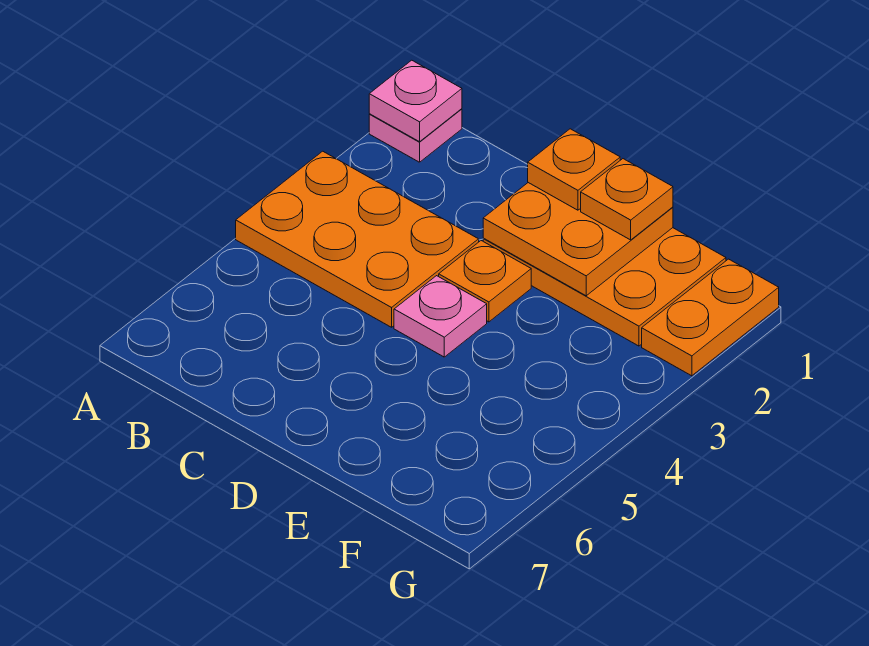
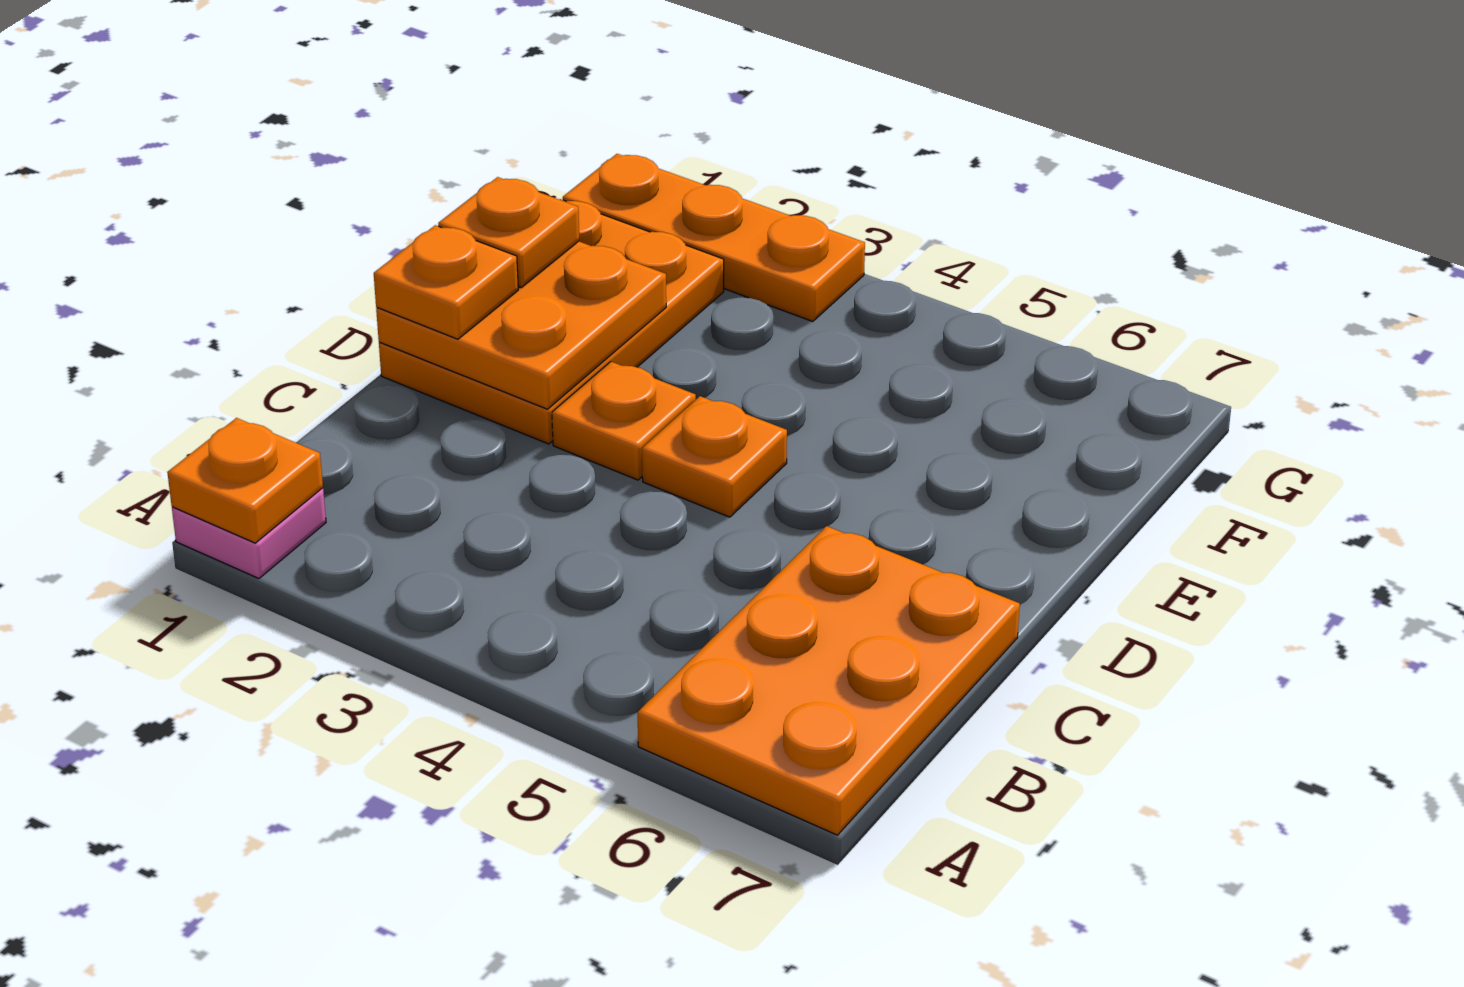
pink 1x1 plate [369,60,462,142] -> orange 1x1 plate [167,418,323,543]
orange 2x3 plate [236,151,479,327] -> orange 2x3 plate moved to [638,526,1020,835]
pink 1x1 plate [394,276,487,357] -> orange 1x1 plate [642,396,787,517]
orange 1x2 plate [642,259,779,376] -> orange 1x3 plate [563,154,865,322]

